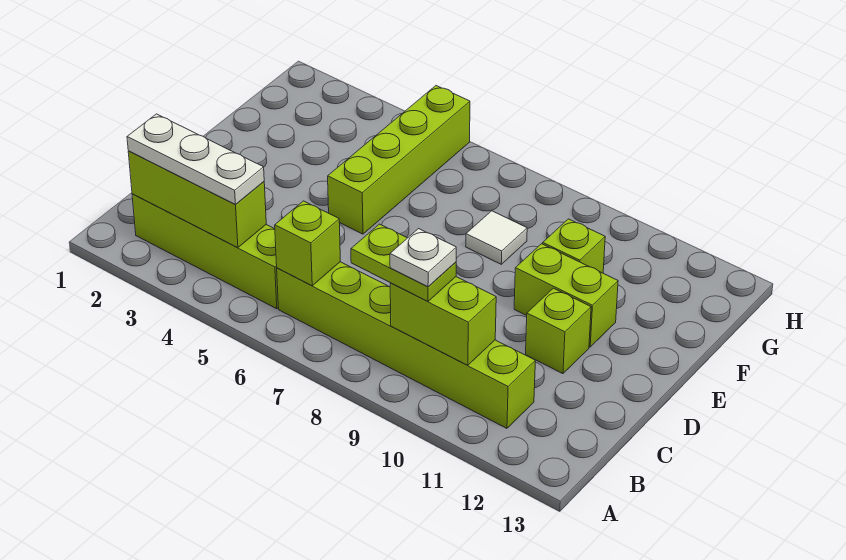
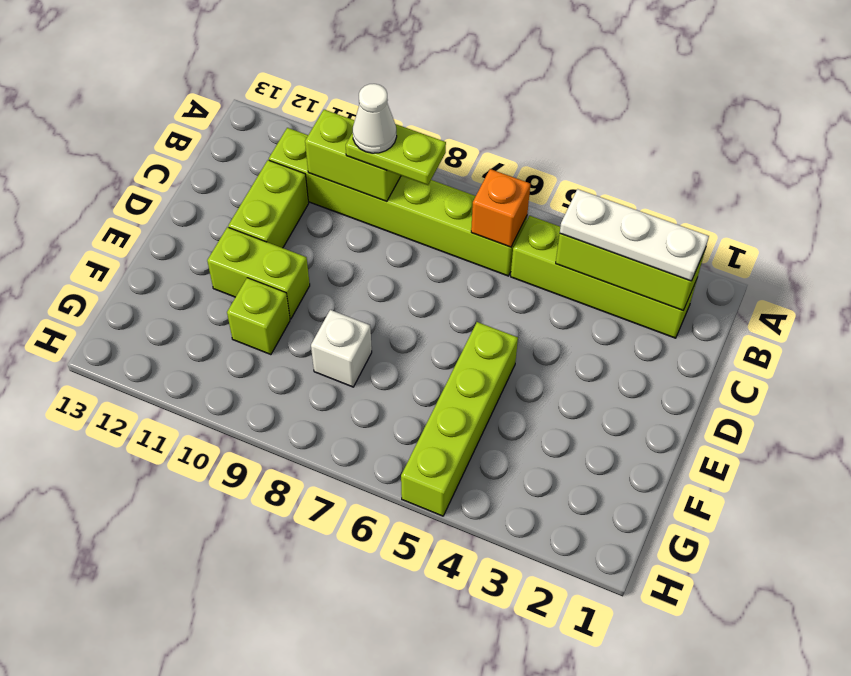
lime 1x1 brick [275,201,340,286] -> orange 1x1 brick [471,169,530,247]
white 1x1 plate [390,229,456,287] -> white 1x1 cone [353,84,397,153]
lime 1x1 brick [526,288,591,374] -> lime 1x2 brick [228,160,309,248]
white 1x1 tile [466,211,527,264] -> white 1x1 brick [311,310,372,387]

